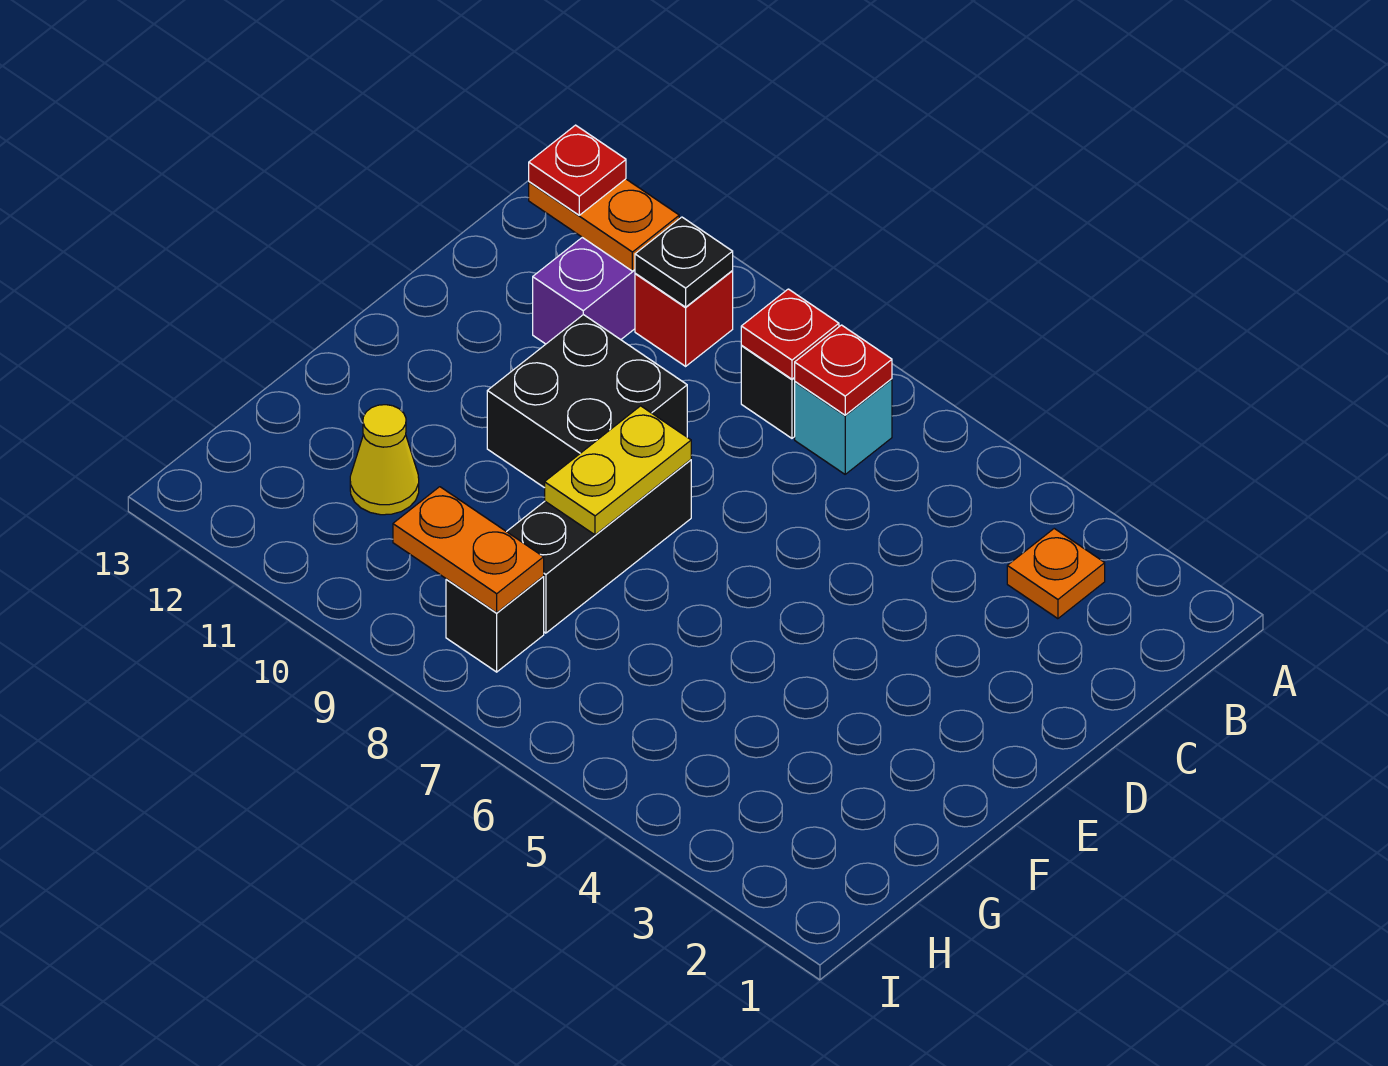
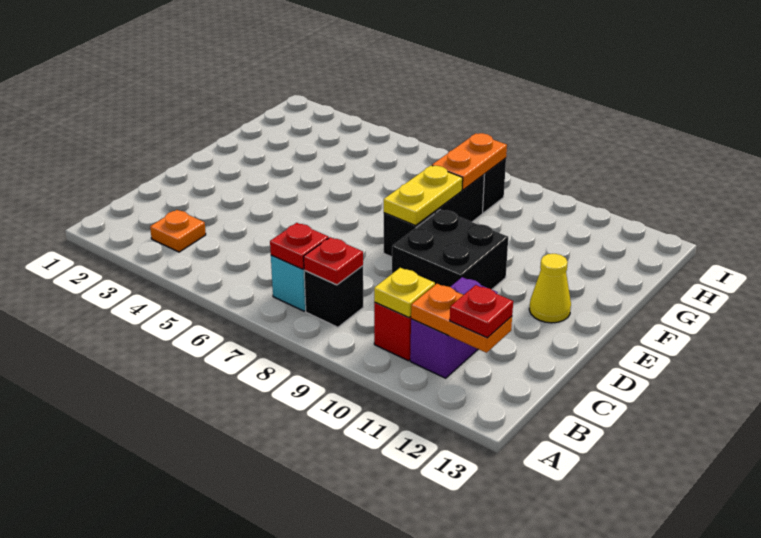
black 1x1 plate [635,217,733,307] -> yellow 1x1 plate [374,268,435,318]
yellow 1x1 cone [350,405,419,515] -> yellow 1x1 cone moved to [529,254,571,323]
orange 1x2 plate [393,487,544,613] -> orange 1x2 plate turned to [432,133,507,190]

